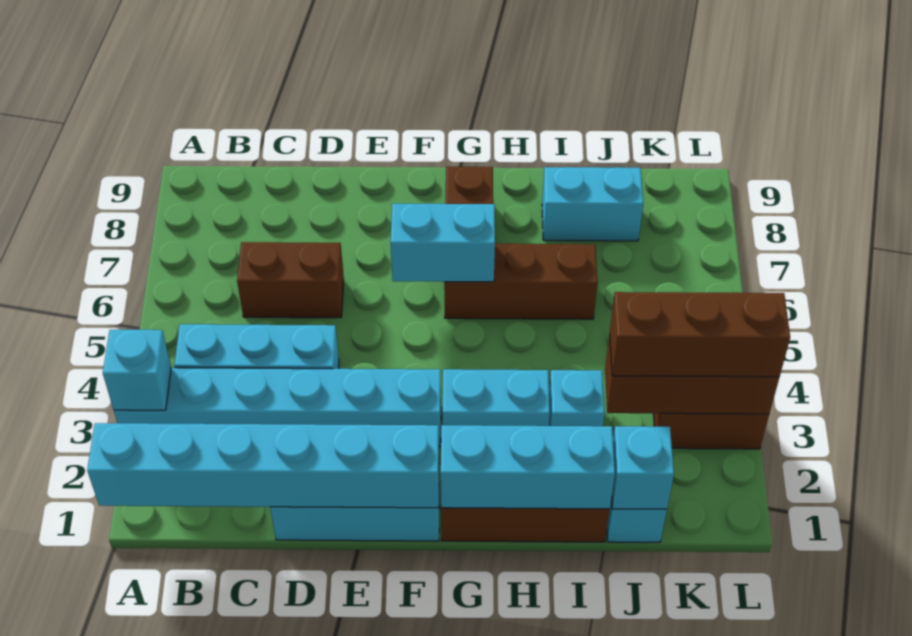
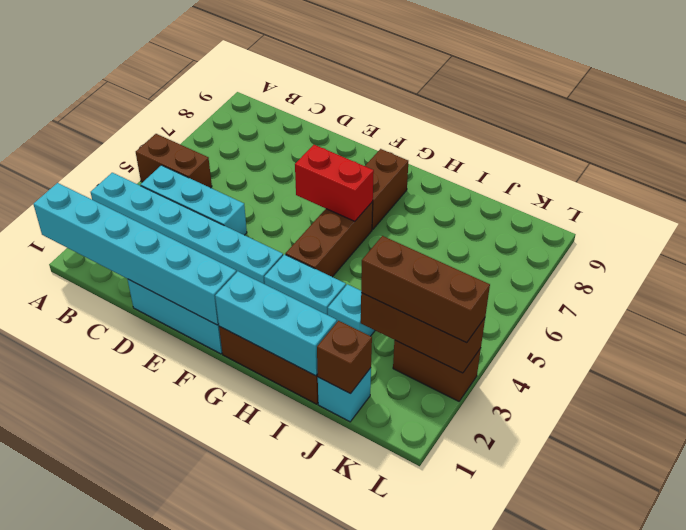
cyan 1x1 brick [103,330,171,410] -> none
brown 1x2 brick [237,242,344,318] -> brown 1x2 brick moved to [136,134,212,188]
cyan 1x2 brick [391,204,495,282] -> red 1x2 brick [295,145,374,221]
brown 1x3 brick [444,244,598,319] -> brown 1x3 brick turned to [286,202,373,277]
cyan 1x2 brick [542,167,643,241] -> none
cyan 1x1 brick [612,426,674,509] -> brown 1x1 brick [317,321,372,394]

